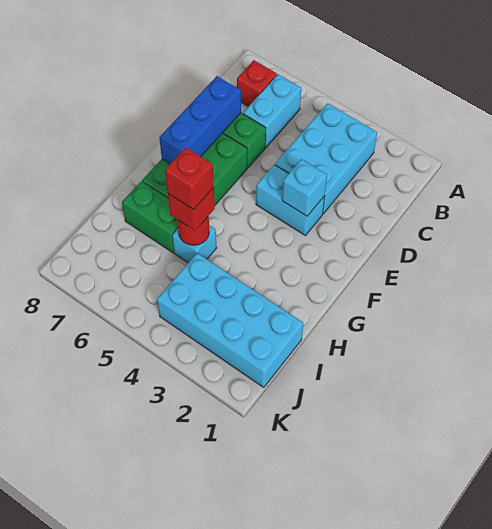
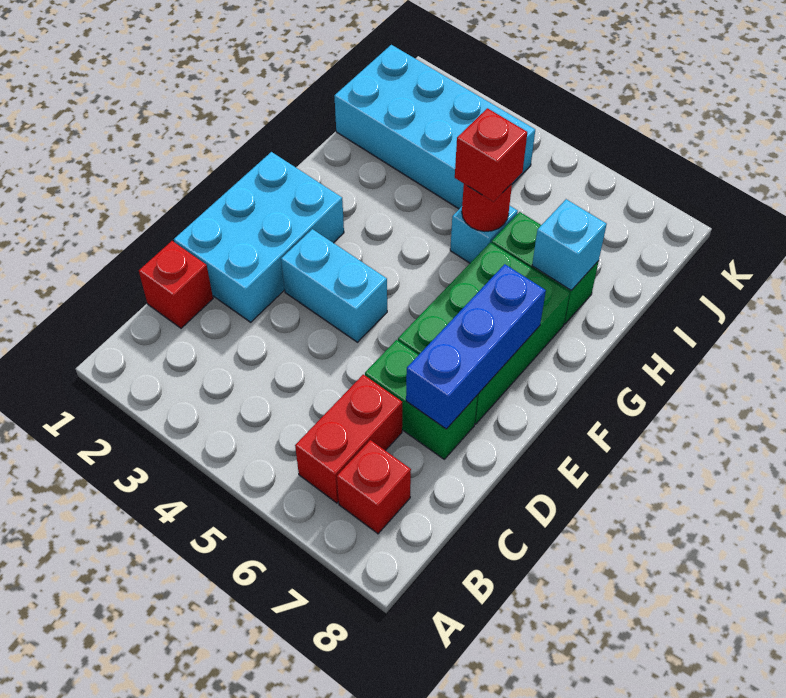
cyan 2x3 brick [275,103,377,214] -> cyan 2x3 brick moved to [174,152,344,322]
cyan 1x2 brick [243,74,301,147] -> red 1x2 brick [295,375,402,503]
cyan 1x1 brick [282,159,327,216] -> cyan 1x1 brick moved to [532,199,607,291]
red 1x1 brick [165,148,214,210] -> red 1x1 brick moved to [139,241,213,328]

